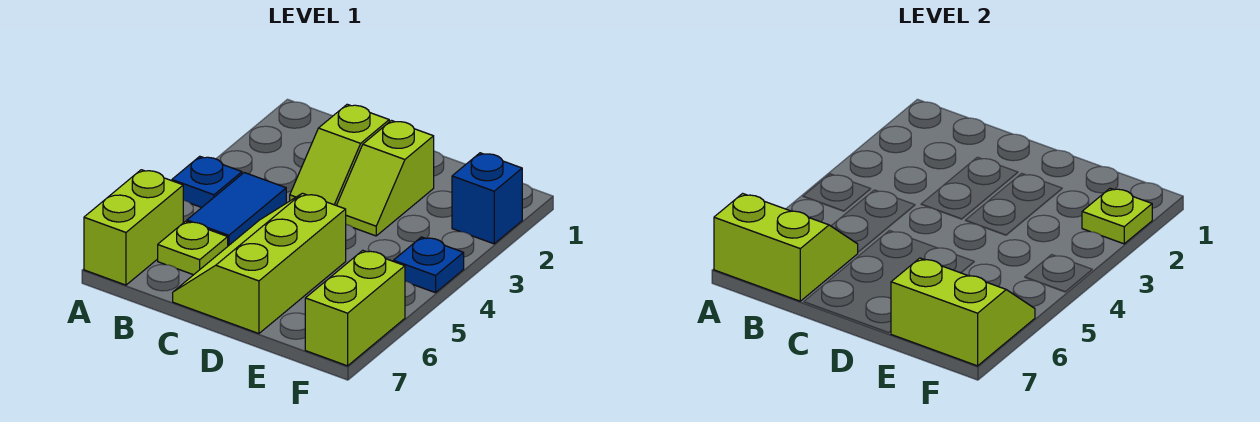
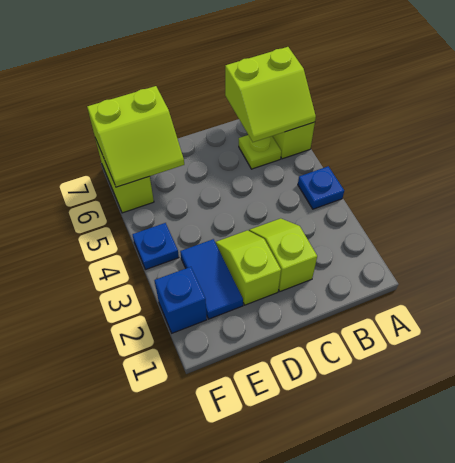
blue 1x2 tile [187,173,286,246] -> blue 1x2 tile moved to [180,239,243,319]
lime 2x3 slope [173,193,346,334] -> none
lime 1x1 plate [1082,188,1152,244] -> none

